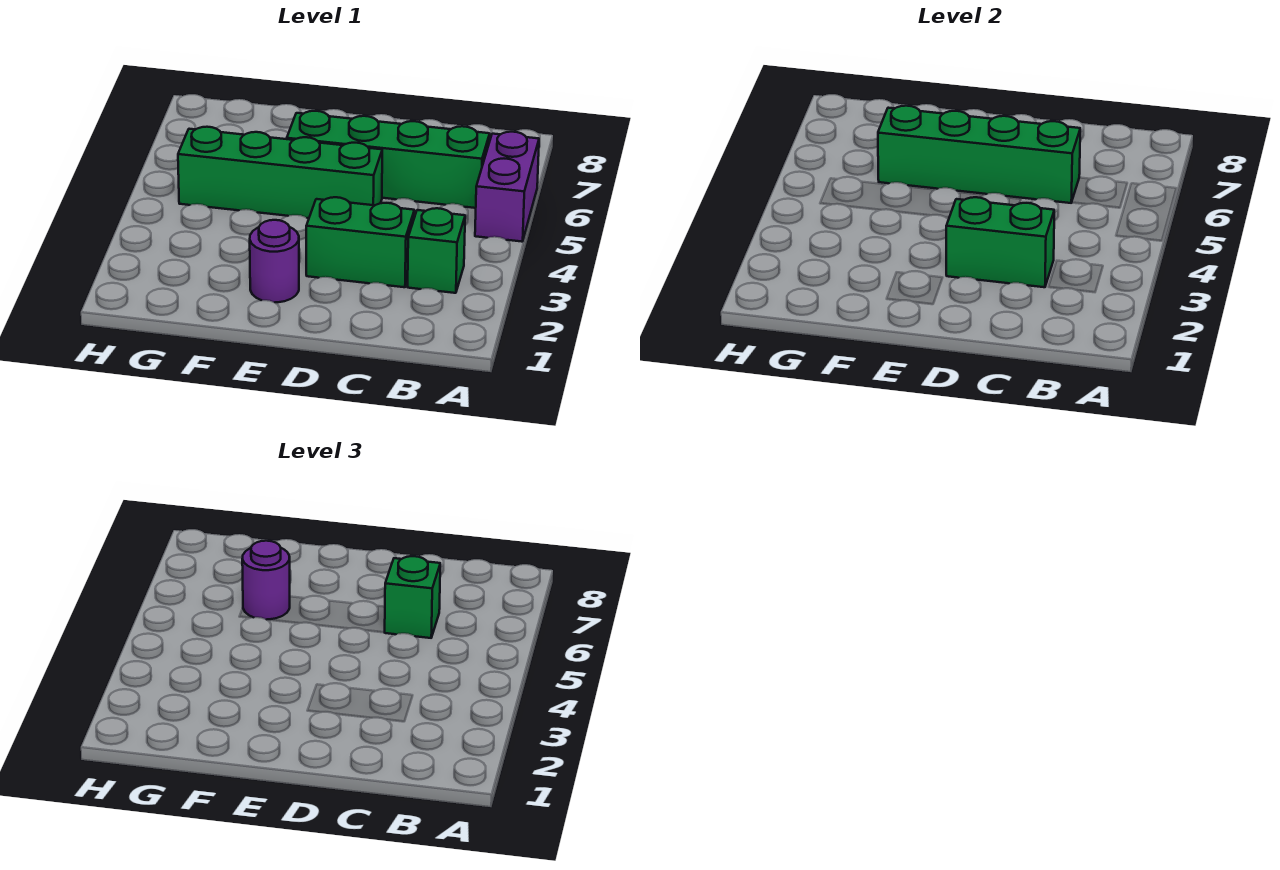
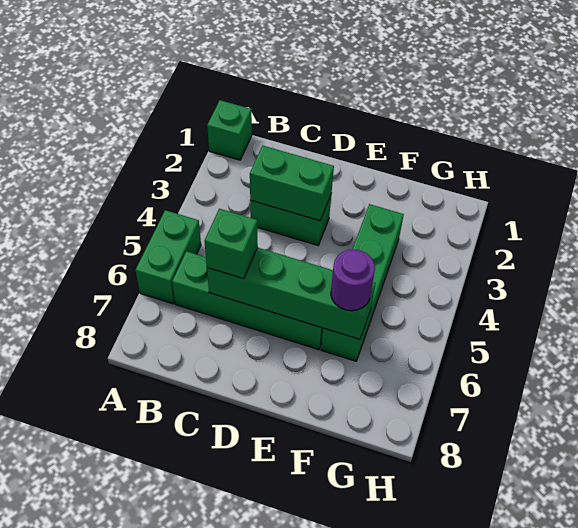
purple 1x2 brick [475,132,539,242] -> green 1x2 brick [135,210,201,304]
green 1x1 brick [408,208,465,293] -> green 1x1 brick moved to [207,100,252,160]
green 1x4 brick [178,127,382,218] -> green 1x4 brick turned to [321,204,404,361]
purple 1x1 round brick [250,220,299,302] -> none

